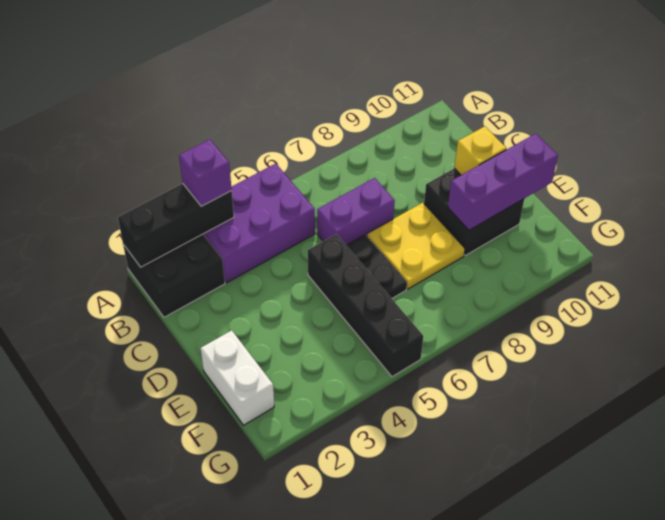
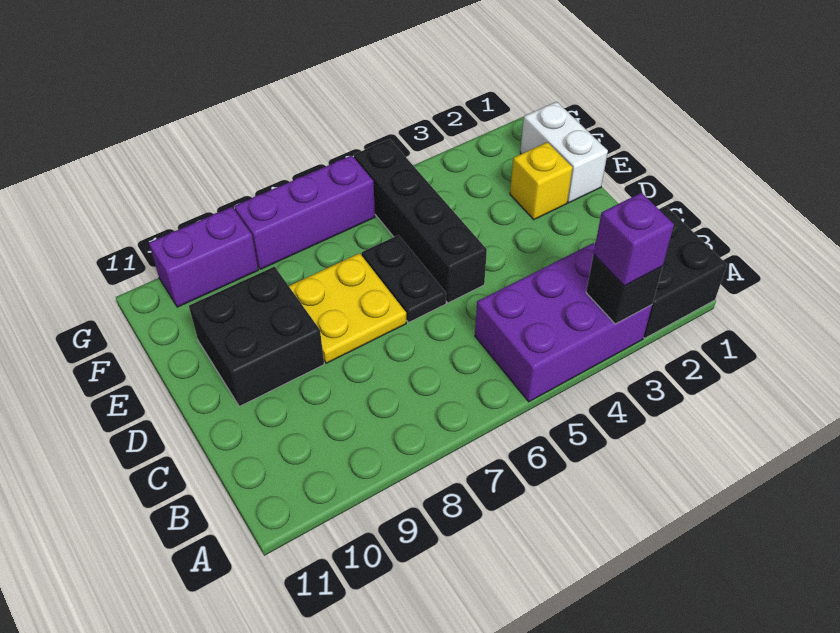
black 1x3 brick [118,184,234,267] -> black 1x1 brick [586,255,663,324]
purple 1x2 brick [317,178,395,245] -> purple 1x2 brick moved to [149,207,258,307]
yellow 1x1 brick [454,126,506,175] -> yellow 1x1 brick moved to [510,142,573,219]
purple 1x3 brick [448,134,558,230] -> purple 1x3 brick moved to [234,155,375,269]

